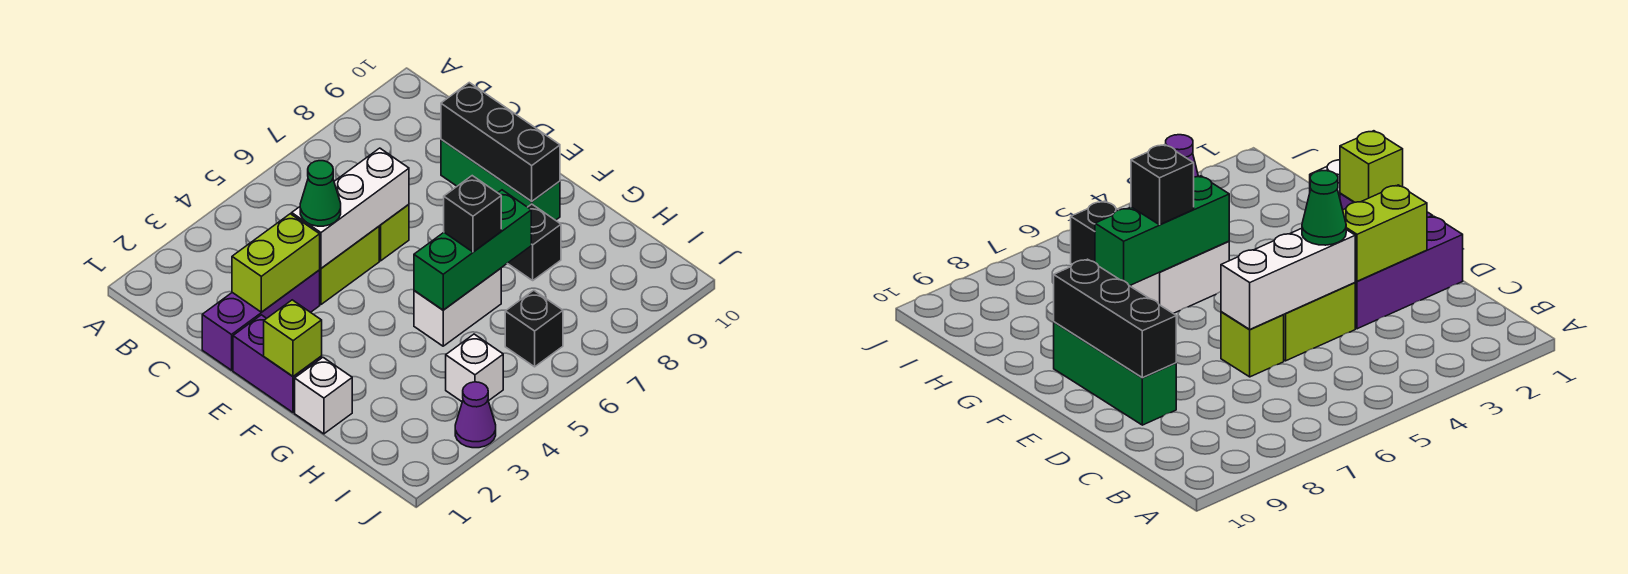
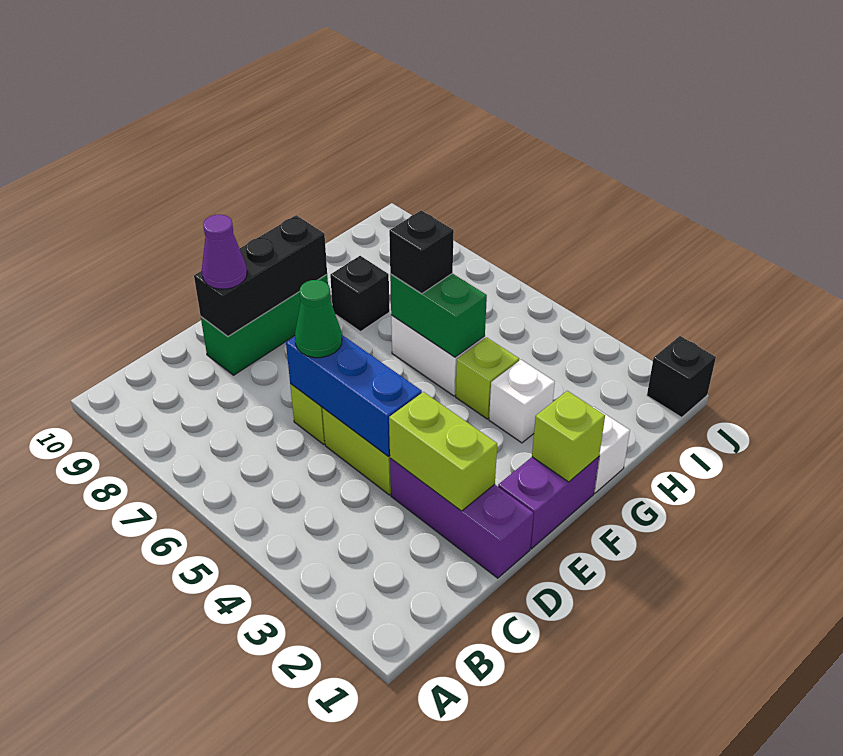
white 1x3 brick [292,148,409,268] -> blue 1x3 brick [286,335,422,456]
green 1x1 cone [300,161,341,226] -> green 1x1 cone moved to [295,280,342,358]
none -> lime 1x1 brick [456,337,519,419]
green 1x3 brick [414,190,531,310] -> green 1x2 brick [390,273,487,357]
white 1x1 brick [446,334,503,402] -> white 1x1 brick moved to [489,360,555,443]
black 1x1 brick [505,290,563,367] -> black 1x1 brick moved to [647,336,716,417]
purple 1x1 cone [455,382,496,448] -> purple 1x1 cone moved to [202,215,247,289]

